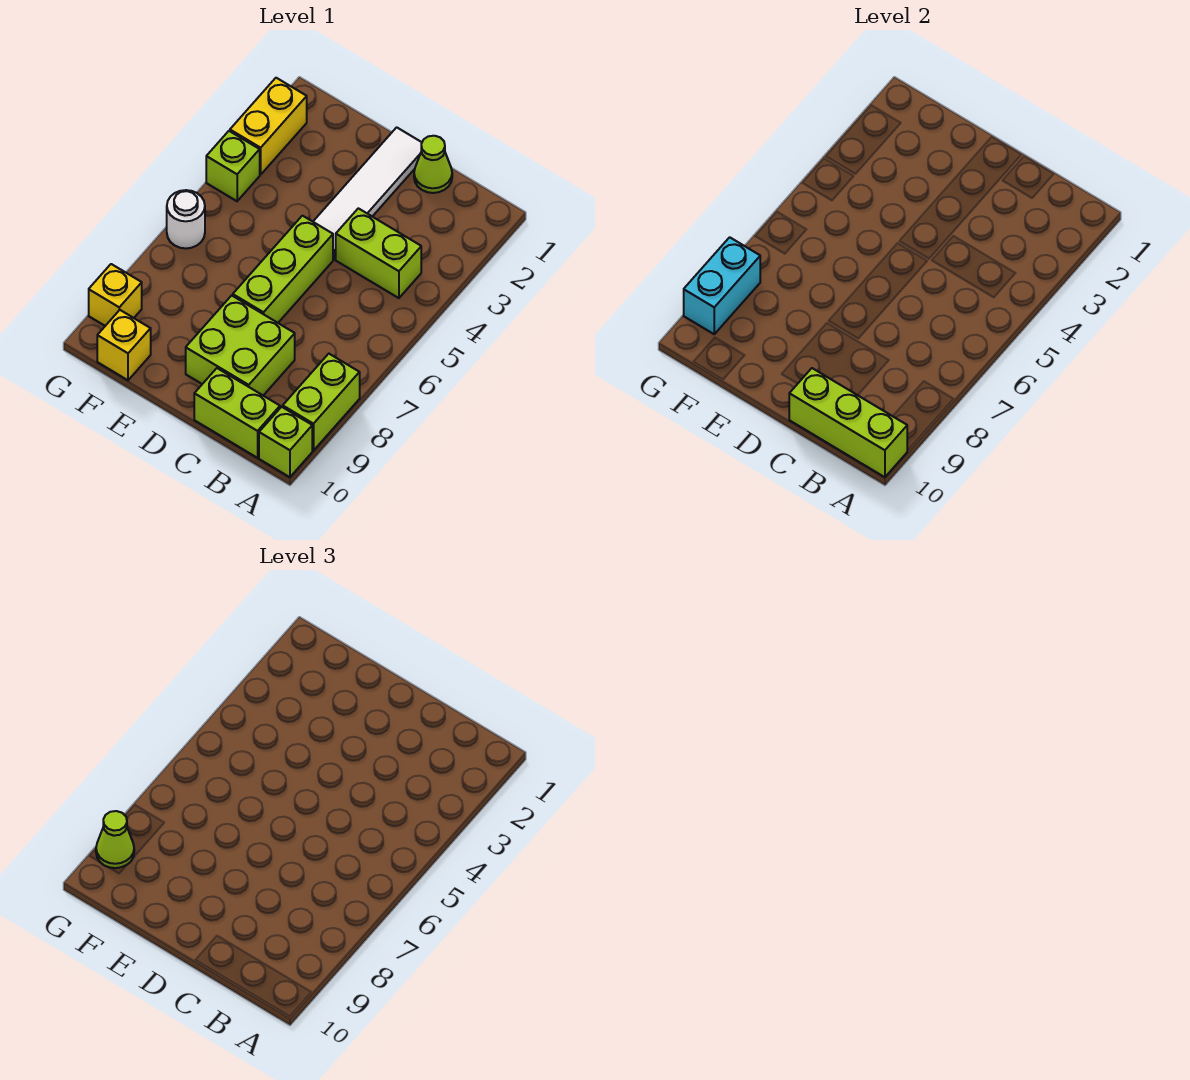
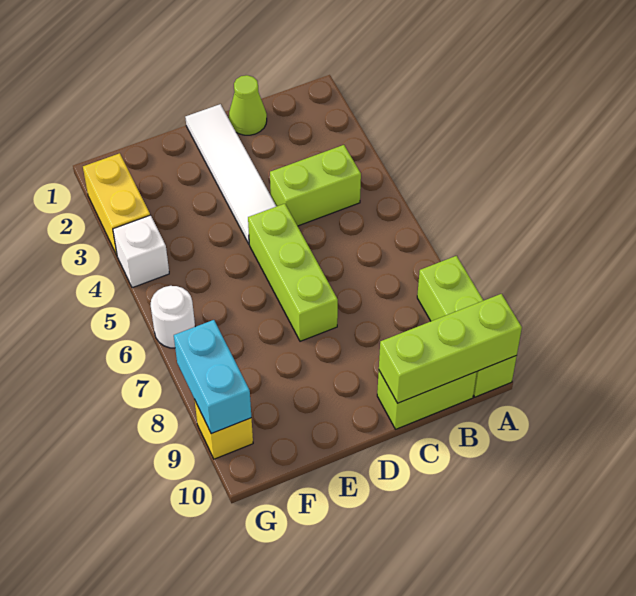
lime 2x2 brick [186,295,295,395] -> none
yellow 1x1 brick [97,310,151,380] -> none
lime 1x1 brick [206,131,260,201] -> white 1x1 brick [113,215,169,288]
lime 1x1 cone [96,811,134,868] -> none

